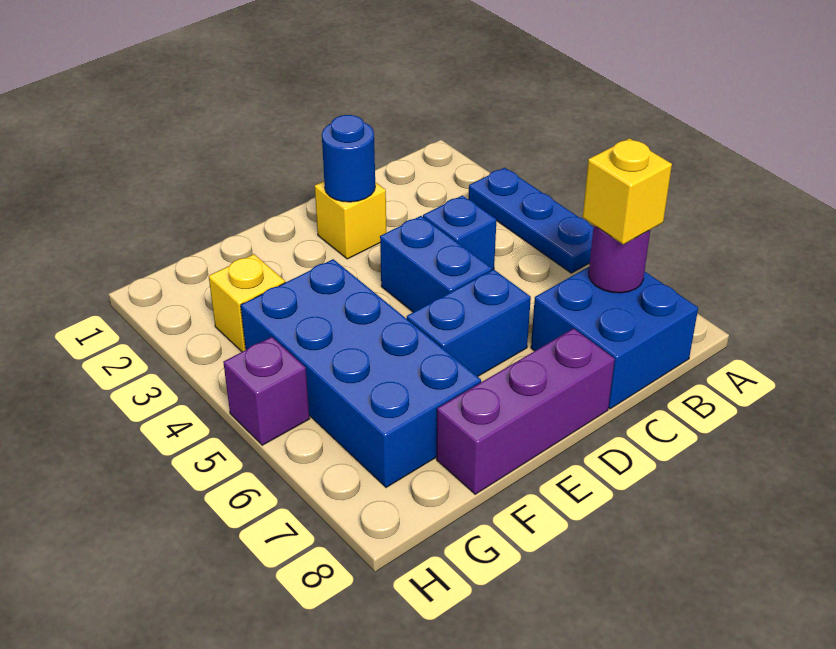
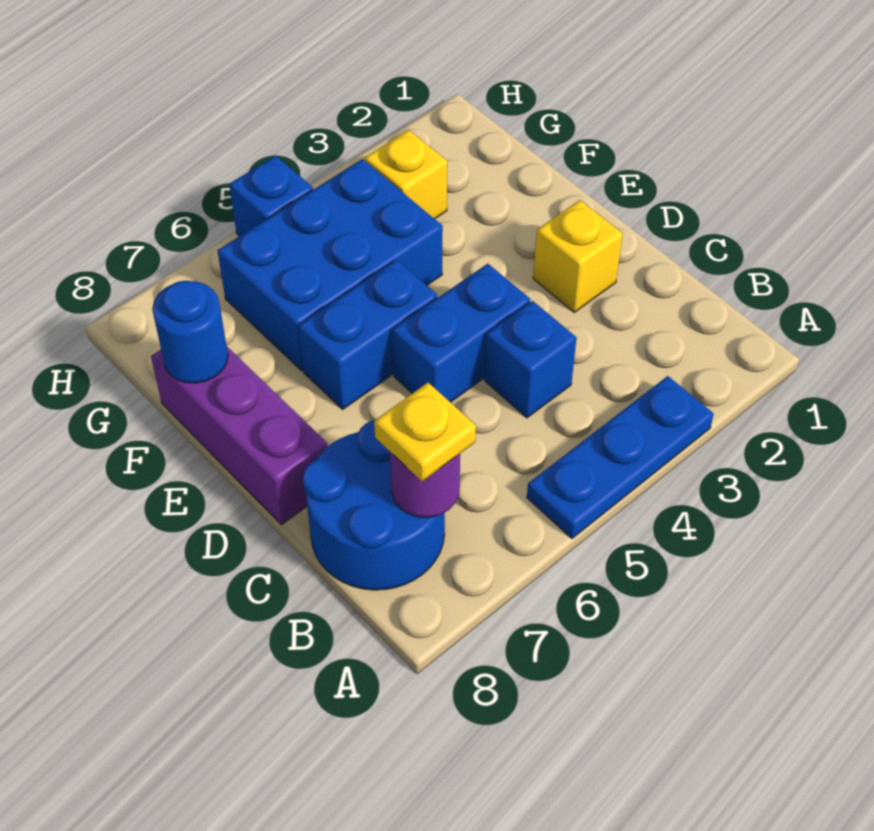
blue 2x2 brick [531,267,698,409] -> blue 2x2 round brick [303,420,445,590]
yellow 1x1 brick [583,138,672,244] -> yellow 1x1 plate [374,383,476,482]
blue 1x1 round brick [322,115,375,202] -> blue 1x1 round brick moved to [152,281,228,383]
blue 1x2 brick [407,269,531,377] -> blue 1x2 brick turned to [298,260,437,409]
blue 2x4 brick [241,259,481,488] -> blue 2x3 brick [217,159,443,371]
purple 1x1 brick [223,337,310,445] -> blue 1x1 brick [229,156,313,236]

